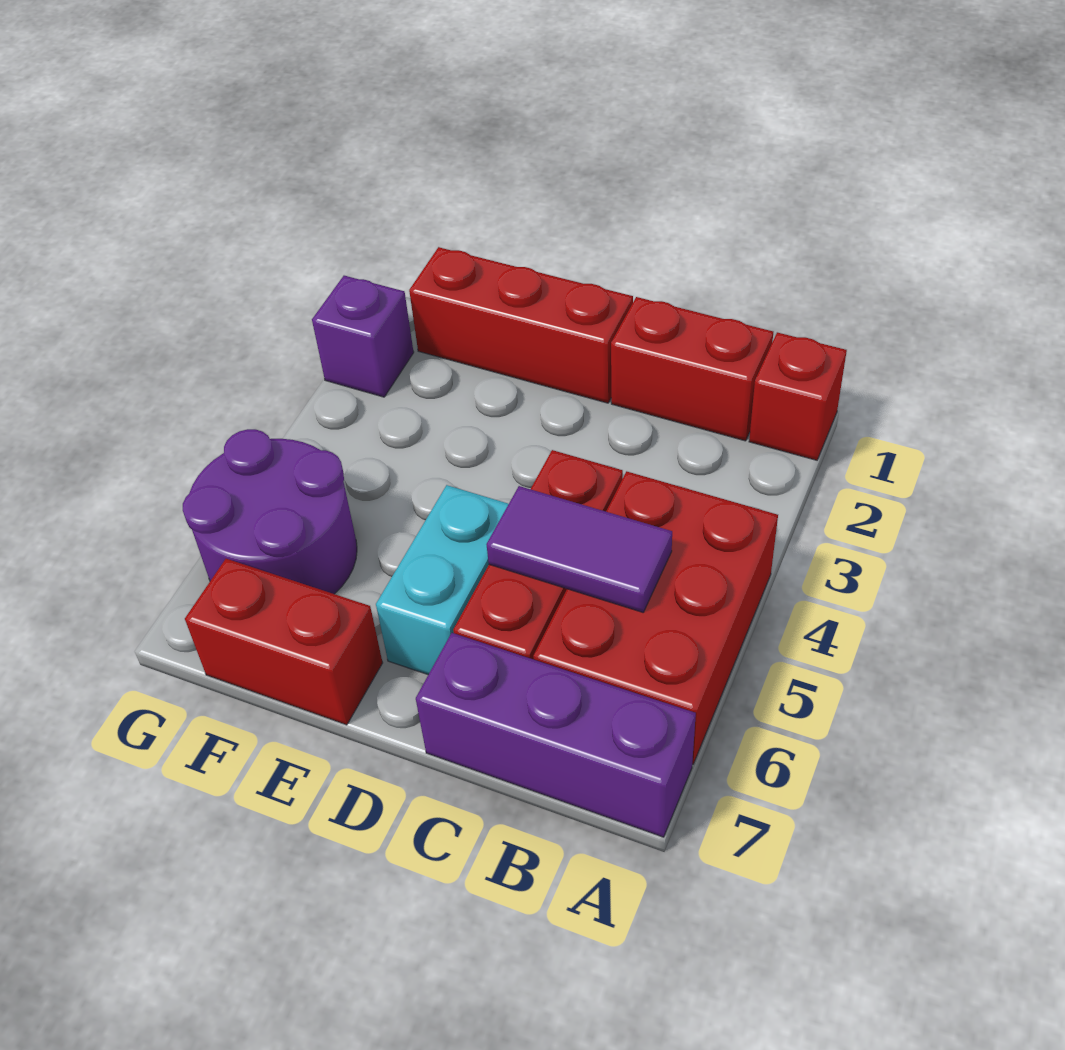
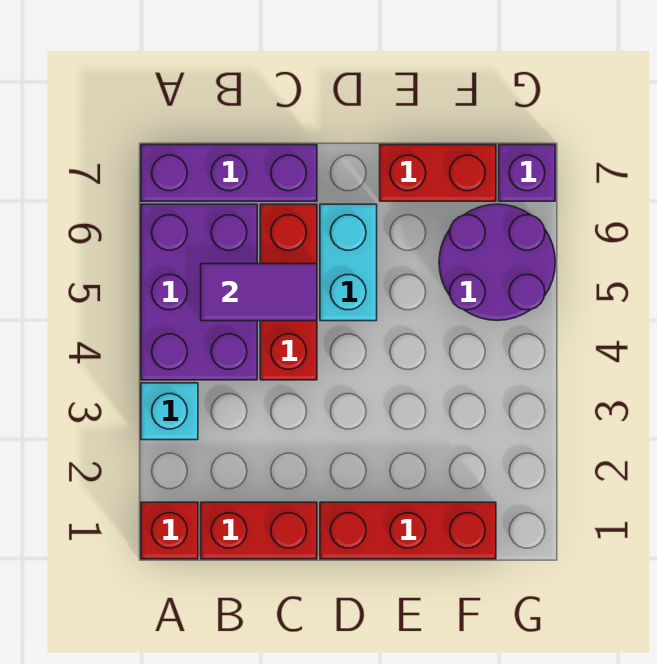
none -> cyan 1x1 brick [141,383,198,440]
red 2x3 brick [533,471,778,764] -> purple 2x3 brick [141,204,257,380]
purple 1x1 brick [312,276,414,397] -> purple 1x1 brick moved to [499,145,555,201]

